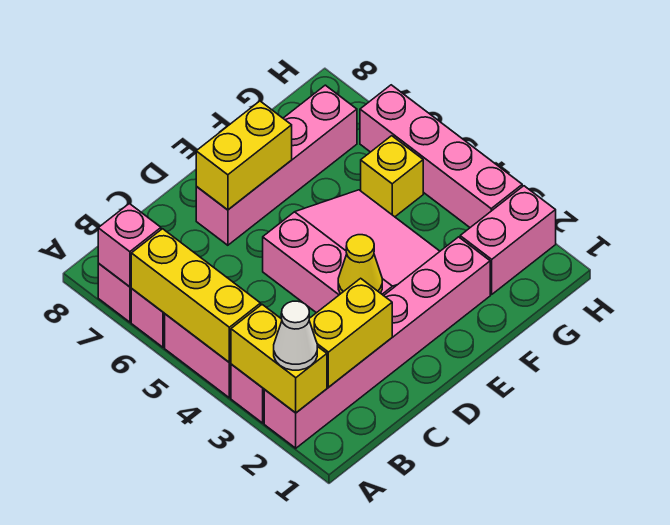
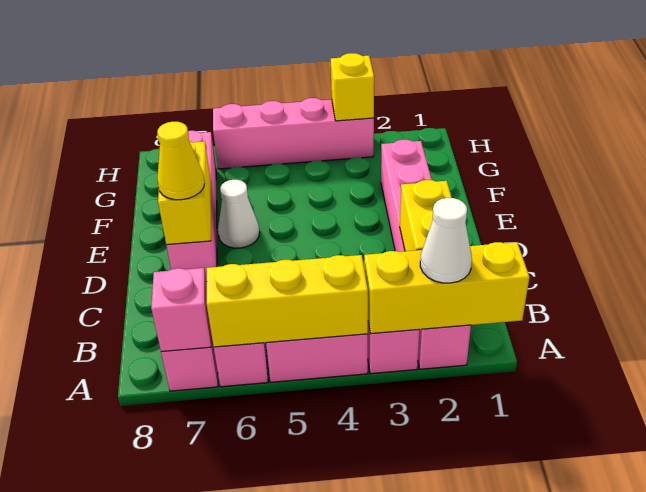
yellow 1x2 brick [231,305,327,413] -> yellow 1x3 brick [364,242,529,334]
pink 3x3 slope [263,190,440,313] -> none
yellow 1x1 cone [338,235,382,294] -> yellow 1x1 cone moved to [157,122,205,200]
none -> white 1x1 cone [218,180,260,248]
pink 1x2 brick [460,186,556,294] -> none
yellow 1x1 brick [361,136,423,217] -> yellow 1x1 brick moved to [331,53,374,121]

